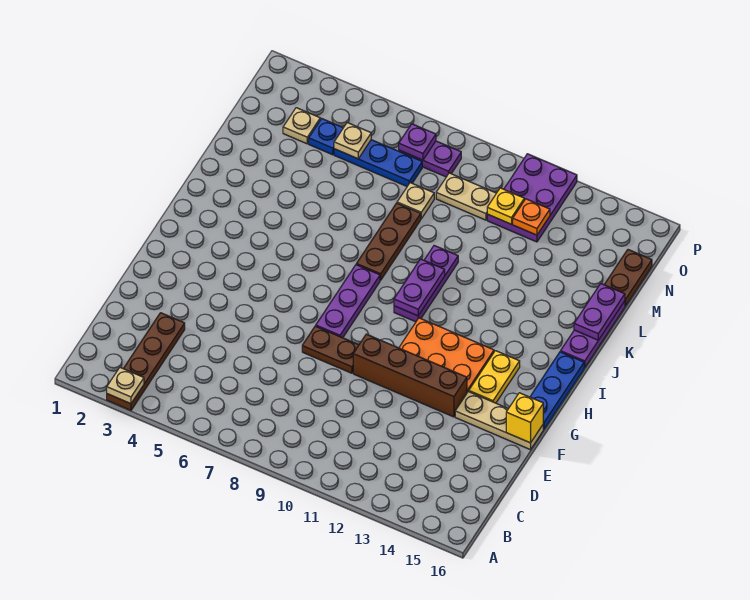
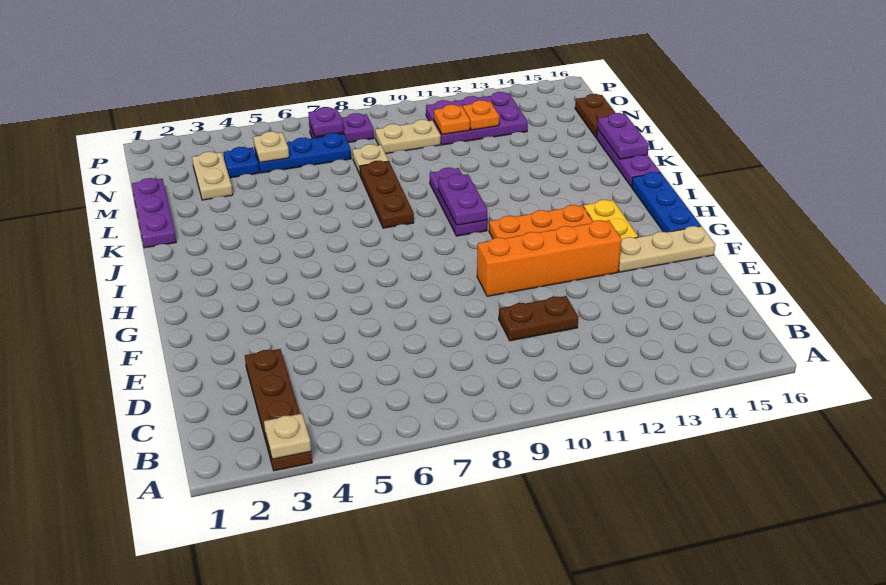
brown 1x2 plate [302,326,359,373] -> brown 1x2 plate moved to [499,296,578,341]
brown 1x4 brick [353,334,467,417] -> orange 1x4 brick [477,220,622,296]
yellow 1x1 brick [506,393,543,443] -> none
purple 1x3 plate [316,265,380,338] -> purple 1x3 plate moved to [132,178,176,248]
tan 1x1 plate [283,108,320,144] -> tan 1x2 plate [192,152,233,200]
purple 2x3 plate [487,154,577,242] -> purple 2x3 plate turned to [426,92,528,145]
yellow 1x1 plate [487,188,524,224] -> orange 1x1 plate [434,105,470,134]

